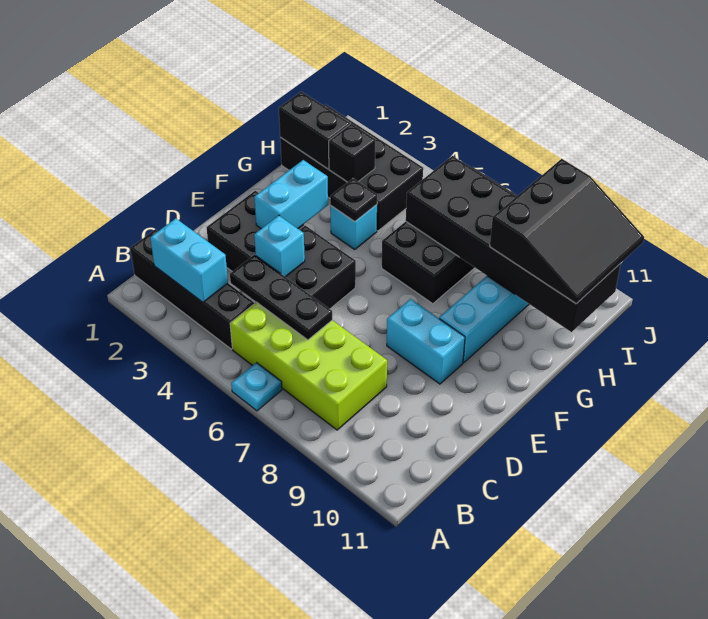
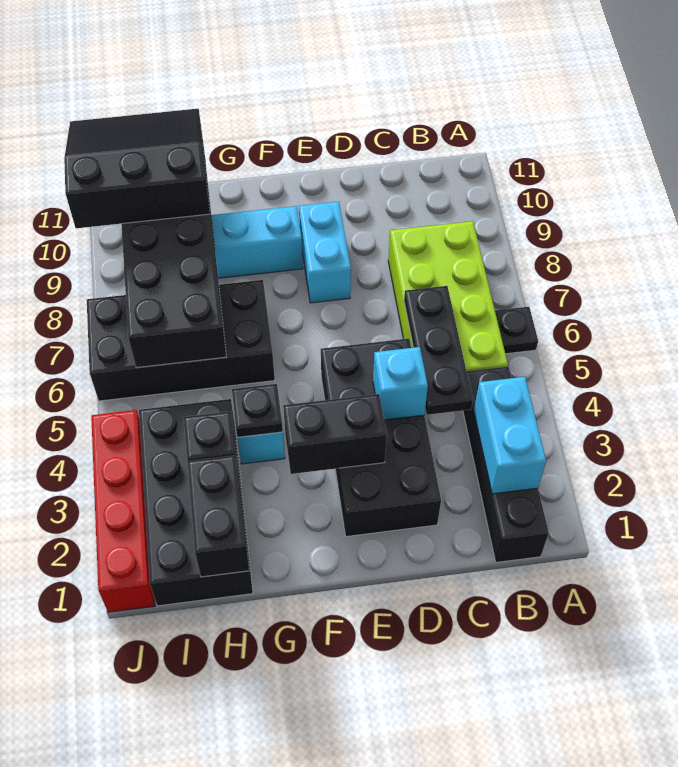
cyan 1x1 plate [231,363,282,411] -> black 1x1 plate [495,307,538,354]
cyan 1x2 brick [254,160,328,229] -> black 1x2 brick [283,394,387,474]
none -> red 1x4 brick [91,410,155,612]

